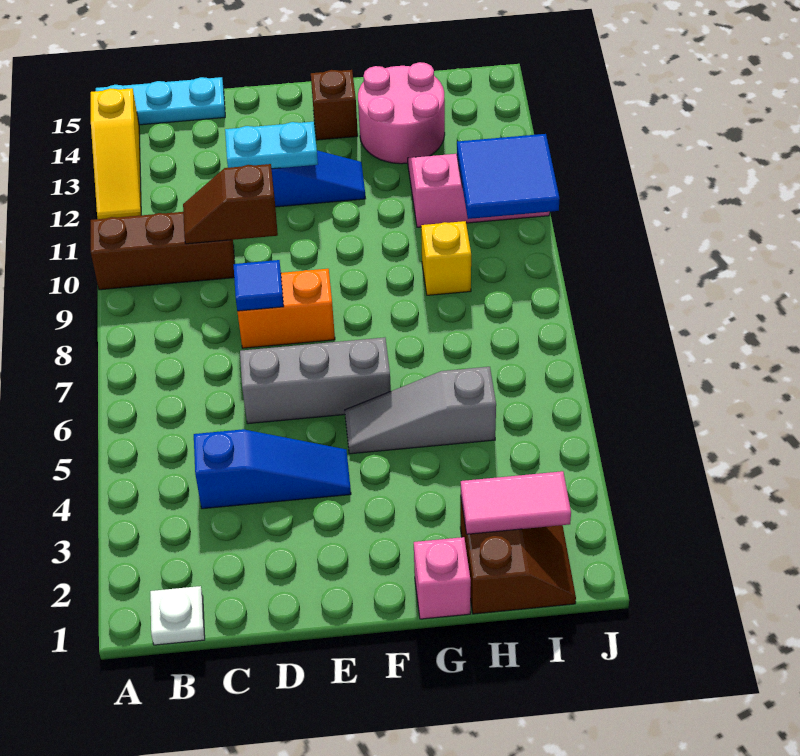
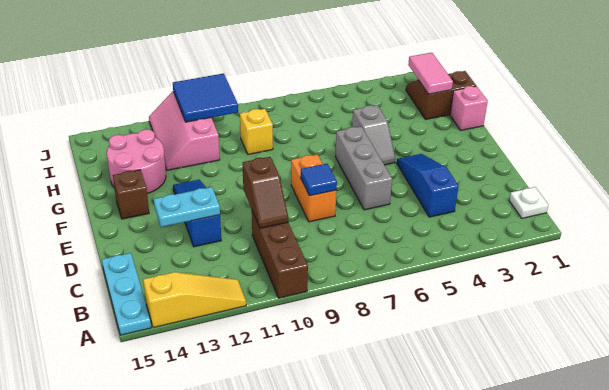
cyan 1x2 plate [225,122,318,169] -> cyan 1x2 plate turned to [154,187,220,227]
grey 1x3 slope [345,367,496,454] -> grey 1x2 slope [352,105,395,165]

